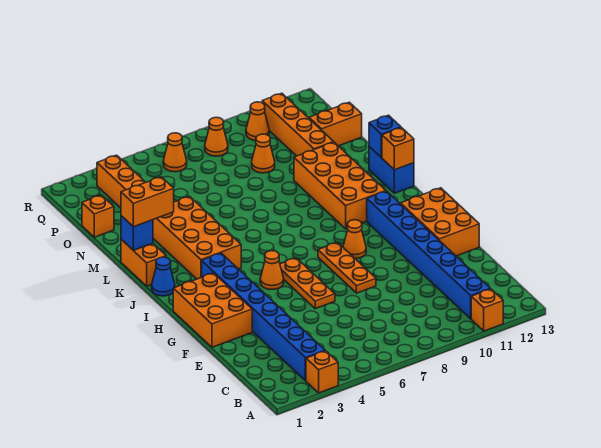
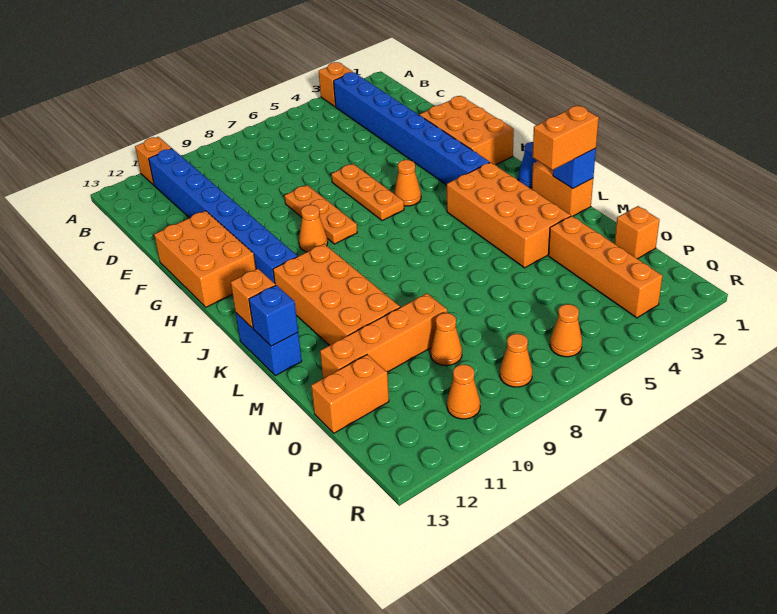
orange 1x4 brick [262,93,333,156] -> orange 1x4 brick turned to [320,293,447,378]

